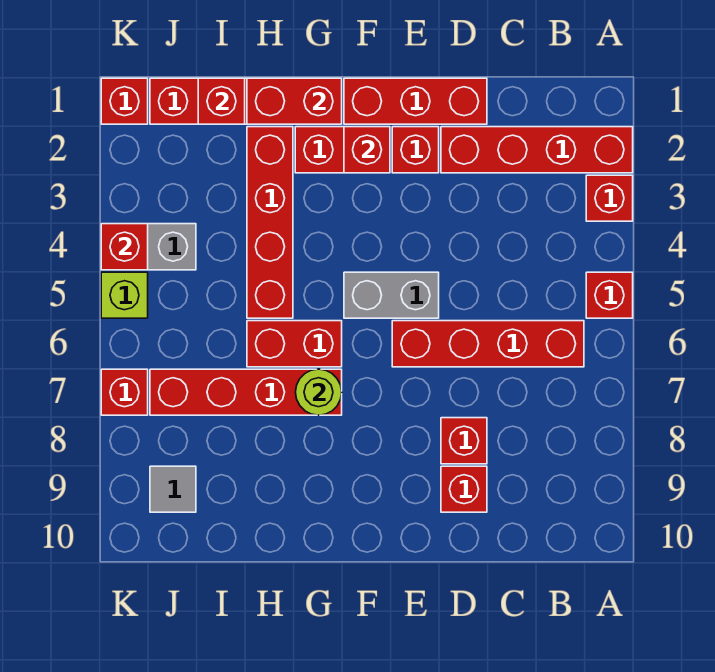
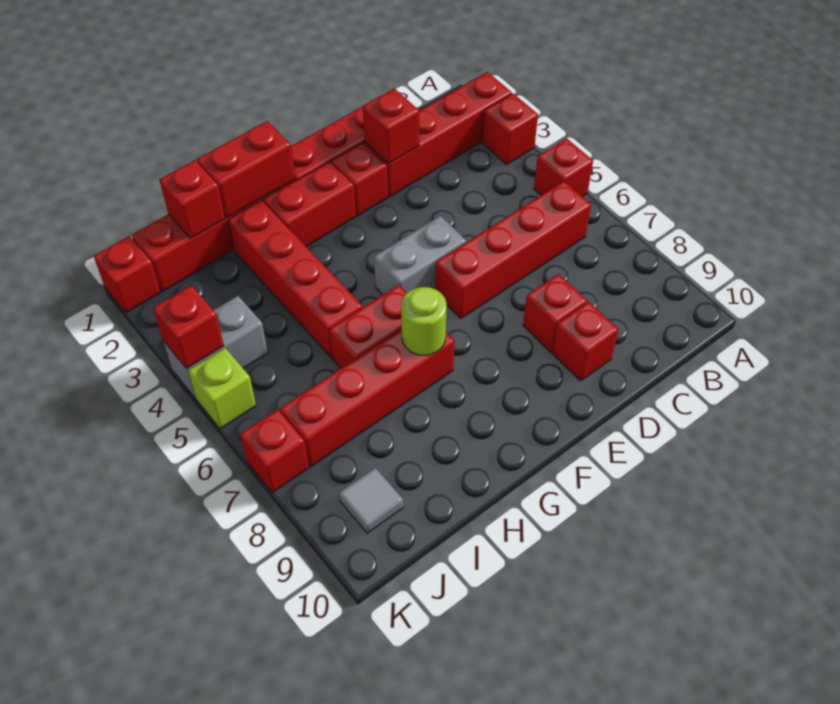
red 1x1 brick [344,127,390,173] -> red 1x1 brick moved to [363,88,419,164]

